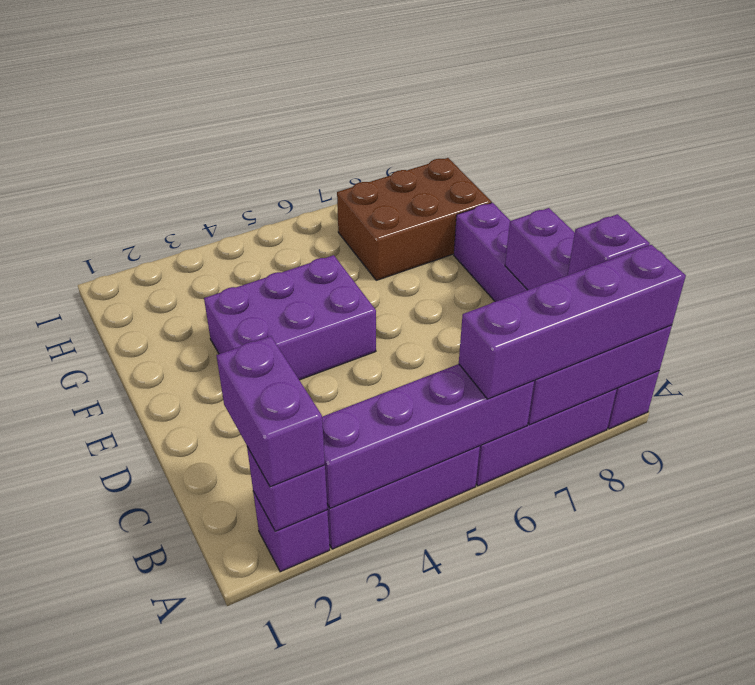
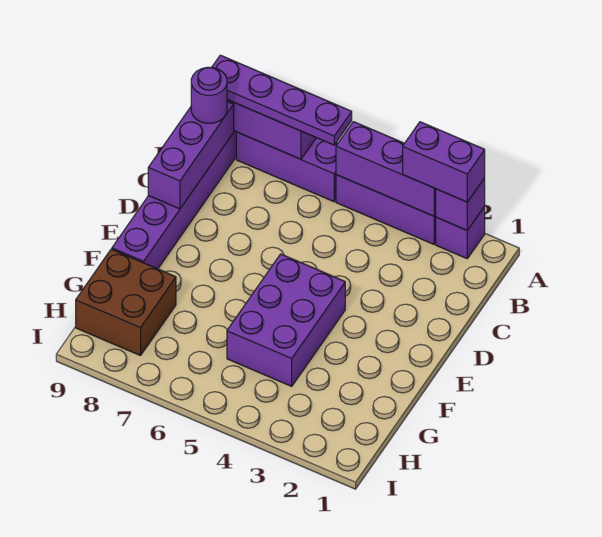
purple 1x2 brick [216,336,325,487] -> purple 1x2 brick turned to [403,122,485,202]
purple 1x4 brick [322,364,534,508] -> purple 1x3 brick [336,122,436,216]
purple 1x4 brick [459,245,686,399] -> purple 1x4 plate [212,55,352,145]
purple 1x1 brick [568,214,650,275] -> purple 1x1 round brick [191,67,227,123]
purple 2x3 brick [204,255,376,380] -> purple 2x3 brick turned to [227,254,345,386]
brown 2x3 brick [337,158,491,280] -> brown 2x2 brick [76,249,176,356]

